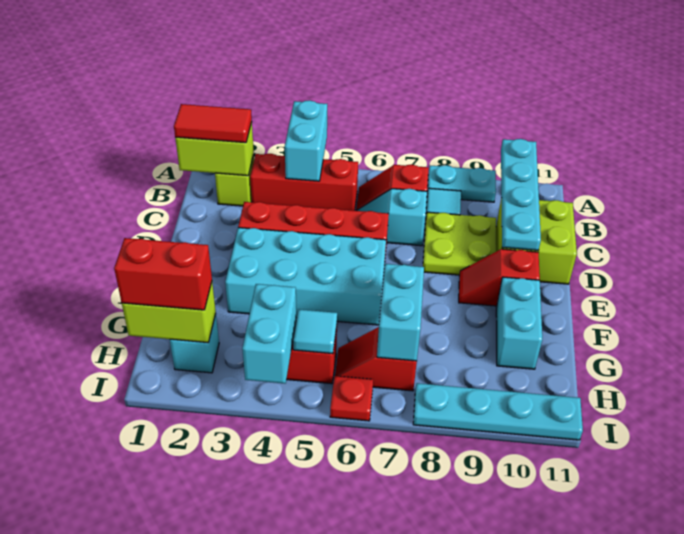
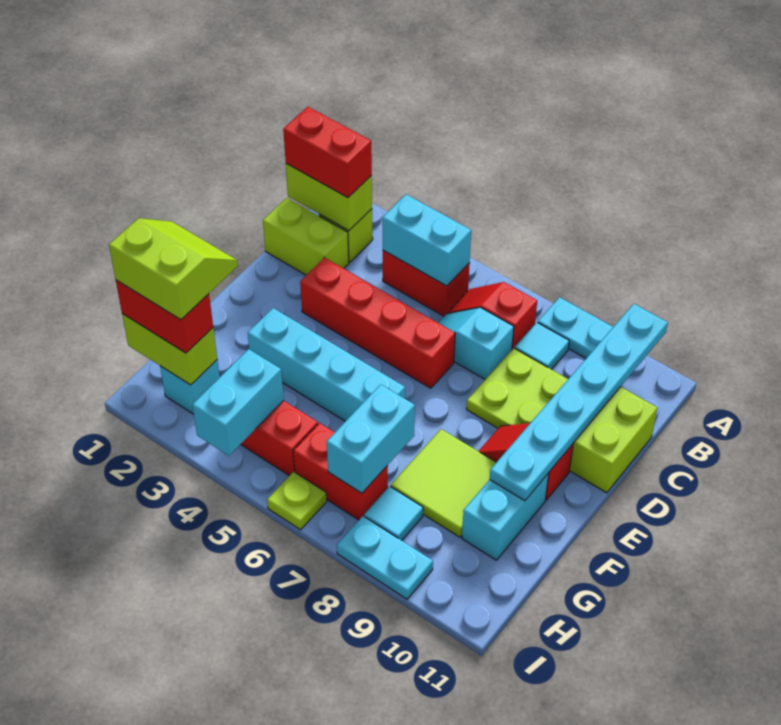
cyan 1x2 brick [285,100,327,181] -> cyan 1x2 brick turned to [382,194,471,286]
cyan 1x4 plate [501,139,541,250] -> cyan 1x6 plate [490,304,668,501]
red 1x2 tile [174,104,252,143] -> red 1x2 brick [283,107,372,198]
red 1x3 brick [250,154,358,211] -> red 1x2 brick [383,250,470,316]
none -> lime 1x2 brick [263,198,349,275]
cyan 2x4 brick [225,228,386,325] -> cyan 1x4 brick [248,308,405,421]
none -> lime 2x2 tile [391,429,496,537]
none -> lime 2x2 slope [109,218,238,320]
cyan 1x1 tile [293,309,337,354] -> cyan 1x1 tile moved to [364,486,423,540]
red 1x2 slope [335,327,417,391] -> red 1x2 brick [293,423,388,520]
red 1x1 plate [330,376,373,421] -> lime 1x1 plate [267,472,327,530]
cyan 1x4 plate [413,383,583,440] -> cyan 1x2 plate [337,516,433,599]

